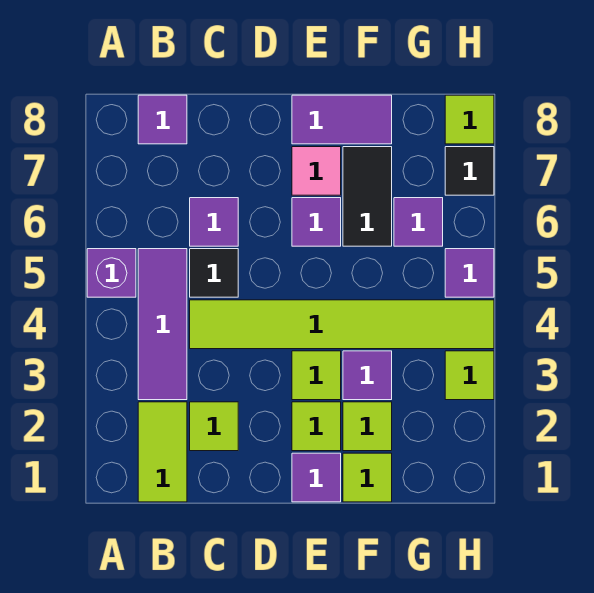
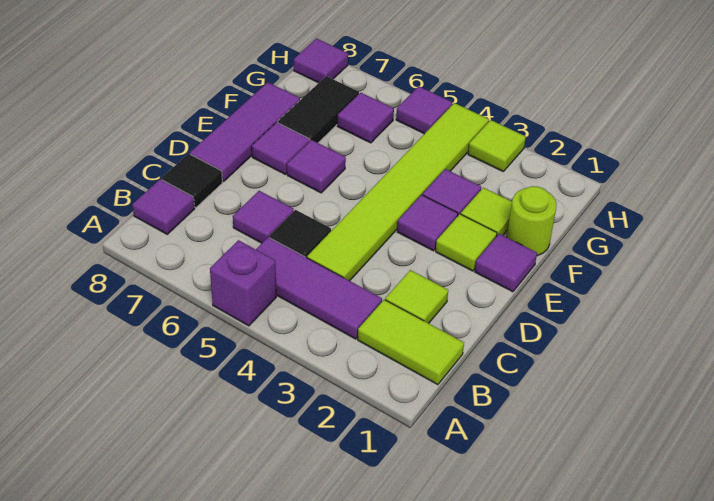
lime 1x1 tile [292,351,341,400] -> purple 1x1 tile [397,195,458,251]
pink 1x1 tile [292,147,341,195] -> purple 1x1 tile [252,122,310,175]
purple 1x2 tile [292,95,392,144] -> purple 1x3 tile [190,82,300,181]
lime 1x1 tile [343,453,392,502] -> lime 1x1 round brick [507,186,557,256]
black 1x2 tile [343,147,392,246] -> black 1x2 tile turned to [278,76,359,143]
black 1x1 tile [445,147,494,195] -> black 1x1 tile moved to [162,154,222,207]
lime 1x1 tile [445,95,494,144] -> purple 1x1 tile [294,39,348,83]

